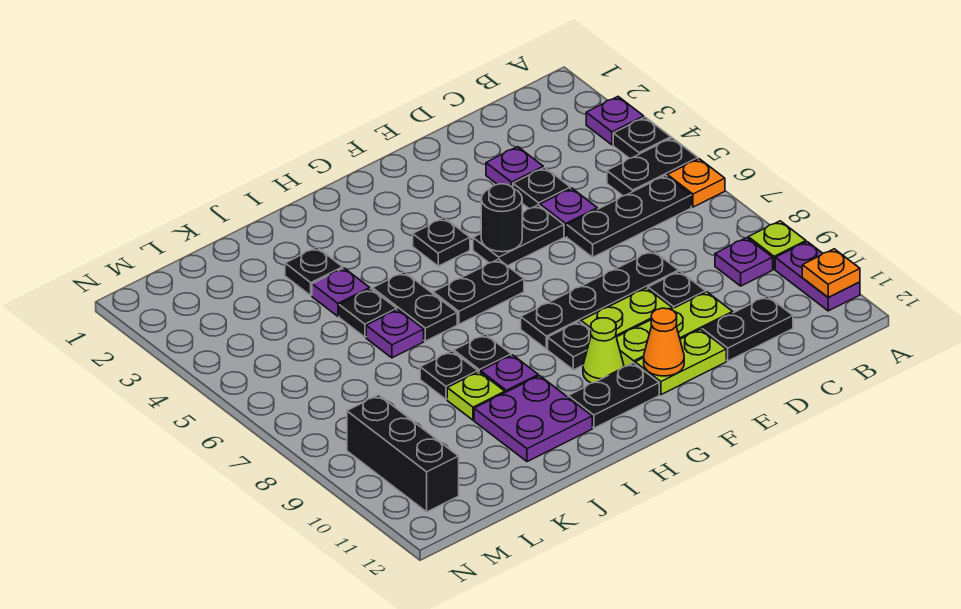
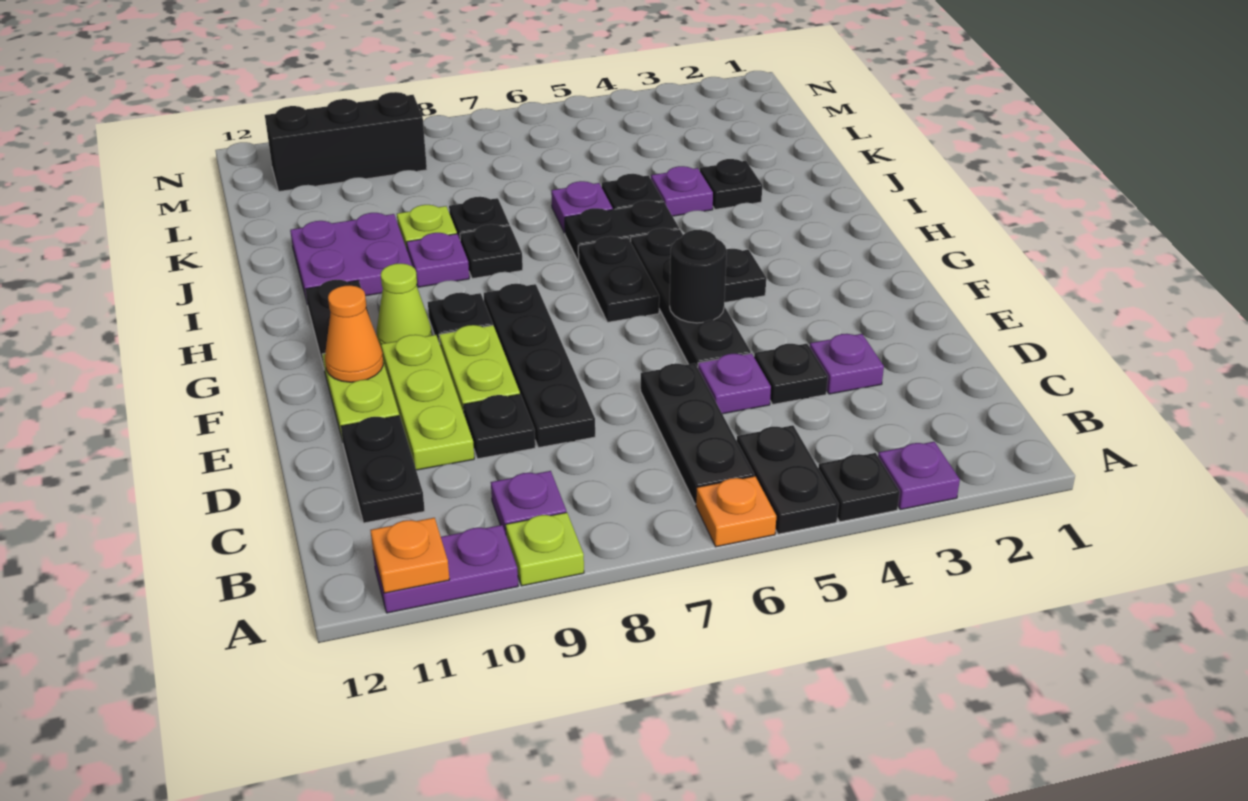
black 1x2 plate [473,205,564,266] -> black 1x4 plate [631,228,751,367]

